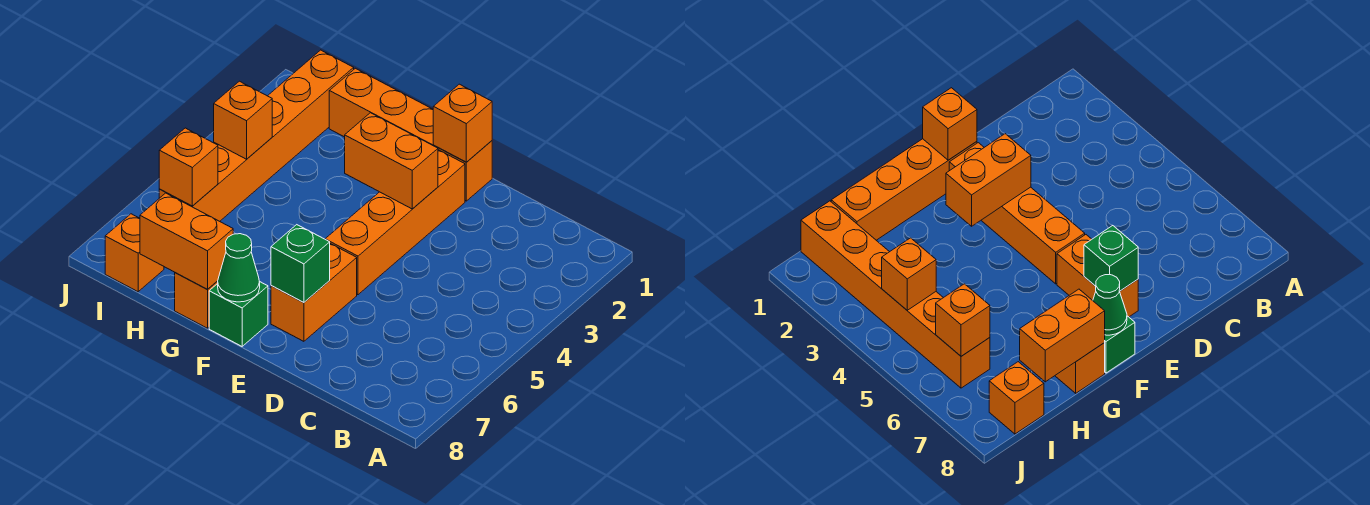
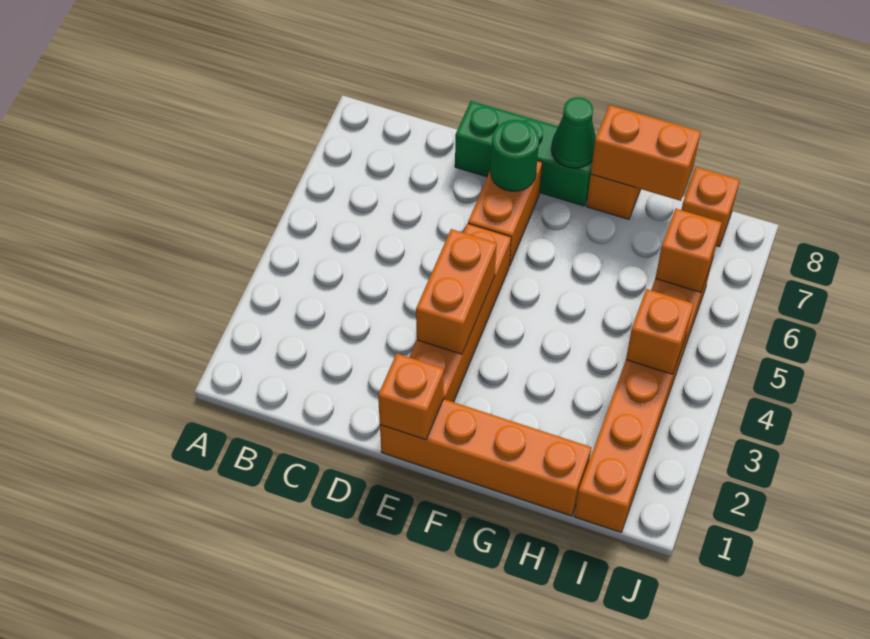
orange 1x2 brick [345,113,438,209] -> orange 1x2 brick turned to [416,229,497,354]
green 1x1 brick [271,225,330,303] -> green 1x1 round brick [491,120,539,191]
green 1x1 brick [209,281,268,346] -> green 1x3 brick [455,101,592,206]

